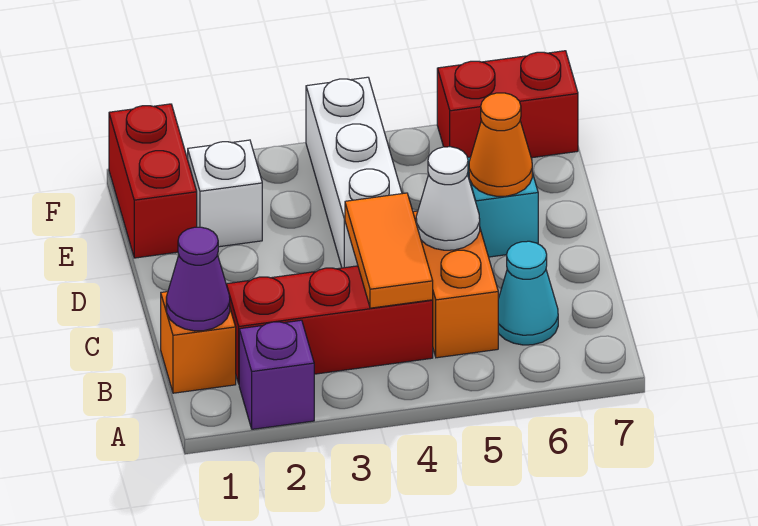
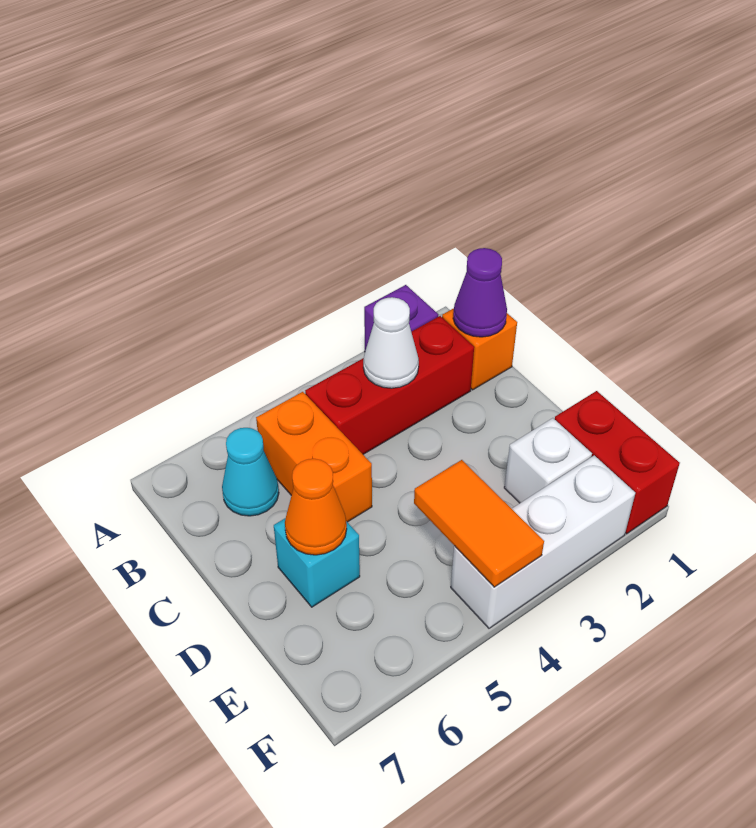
orange 1x2 tile [345,193,433,308] -> orange 1x2 tile moved to [414,460,544,587]
white 1x1 cone [416,147,480,250] -> white 1x1 cone moved to [363,297,419,388]
white 1x3 brick [306,77,402,268] -> white 1x3 brick turned to [451,455,635,628]
red 1x2 brick [437,51,578,158] -> none

